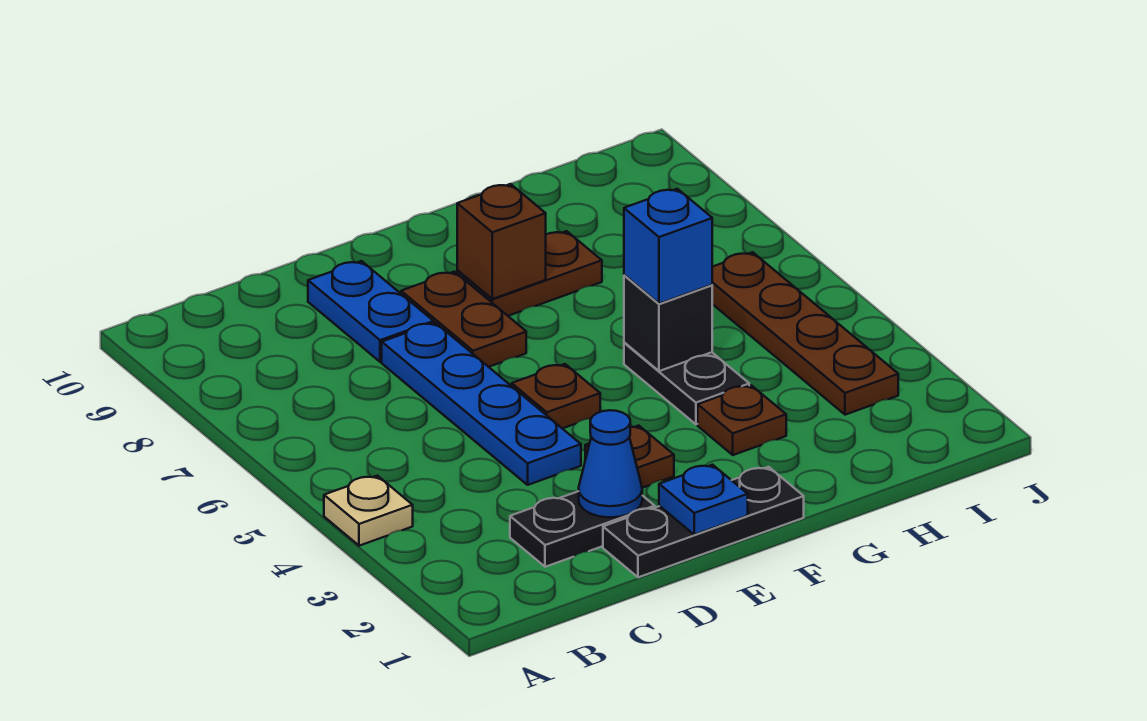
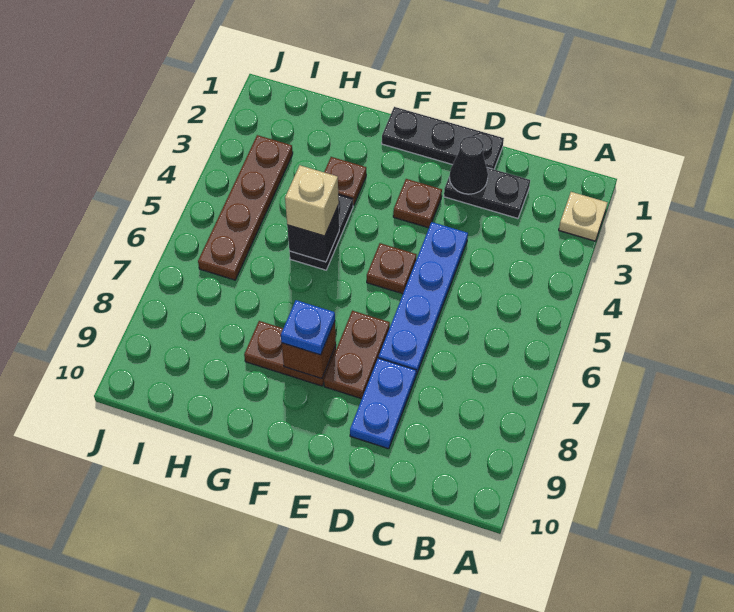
tan 1x1 plate [324,476,413,546] -> tan 1x1 plate moved to [559,192,608,241]
blue 1x1 cone [579,410,642,518] -> black 1x1 cone [449,136,488,194]
blue 1x1 plate [659,465,748,535] -> blue 1x1 plate moved to [281,300,335,355]
blue 1x1 brick [624,189,712,304] -> tan 1x1 brick [285,165,339,236]

